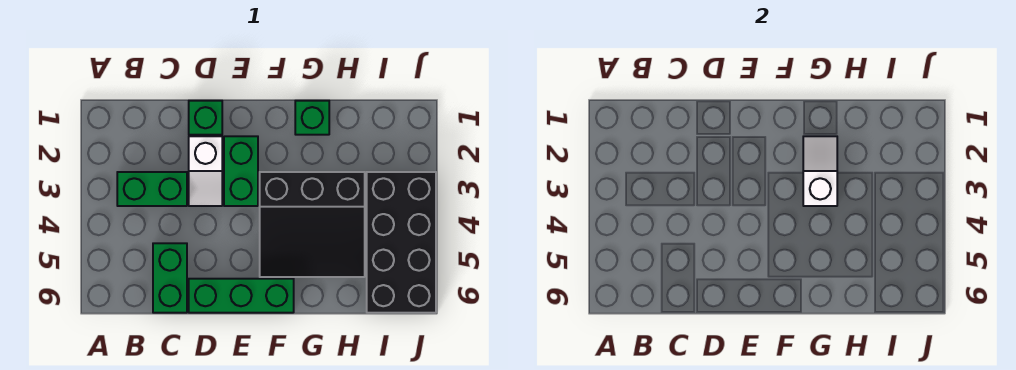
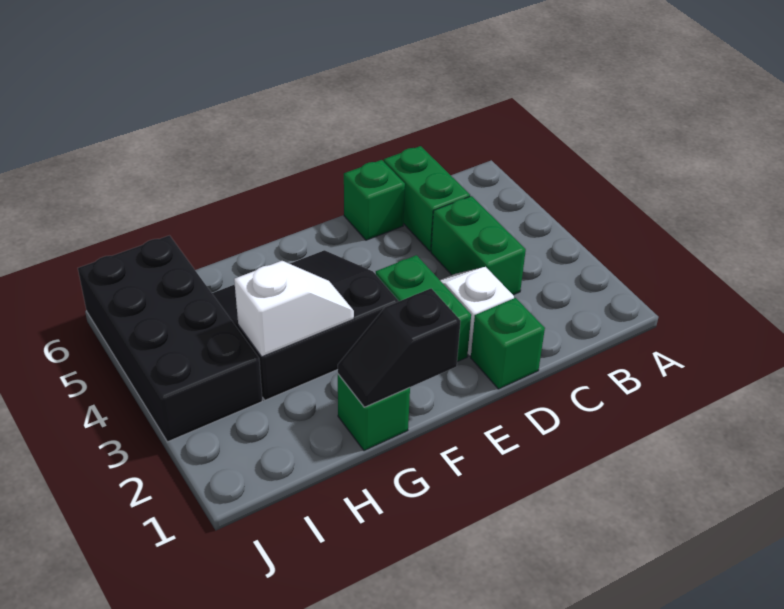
green 1x2 brick [117,172,187,206] -> green 1x2 brick turned to [431,196,526,295]
green 1x3 brick [189,279,294,313] -> green 1x1 brick [344,160,405,240]
none -> black 1x2 slope [338,288,461,407]
white 1x2 slope [803,136,837,206] -> white 1x2 slope turned to [234,261,354,357]

